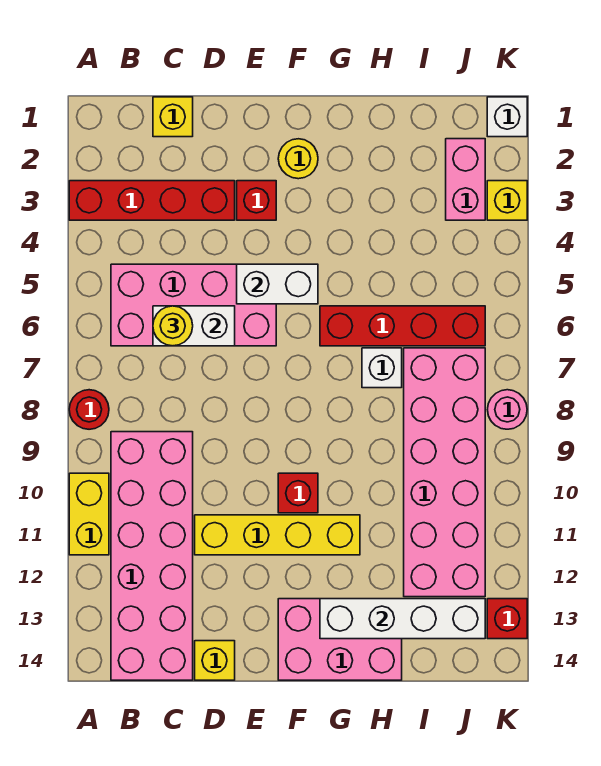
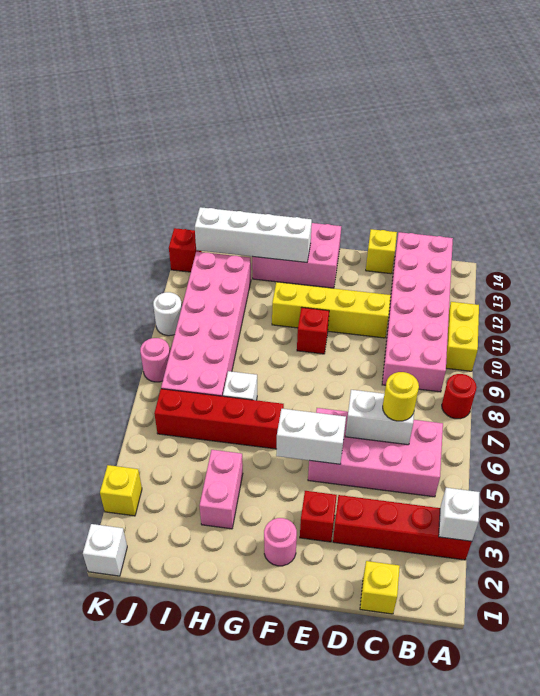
none -> white 1x1 brick [439,488,480,541]
yellow 1x1 round brick [278,139,318,179] -> pink 1x1 round brick [264,518,297,566]
pink 1x2 brick [446,139,485,220] -> pink 1x2 brick moved to [200,450,243,529]
none -> white 1x1 round brick [153,292,182,336]

